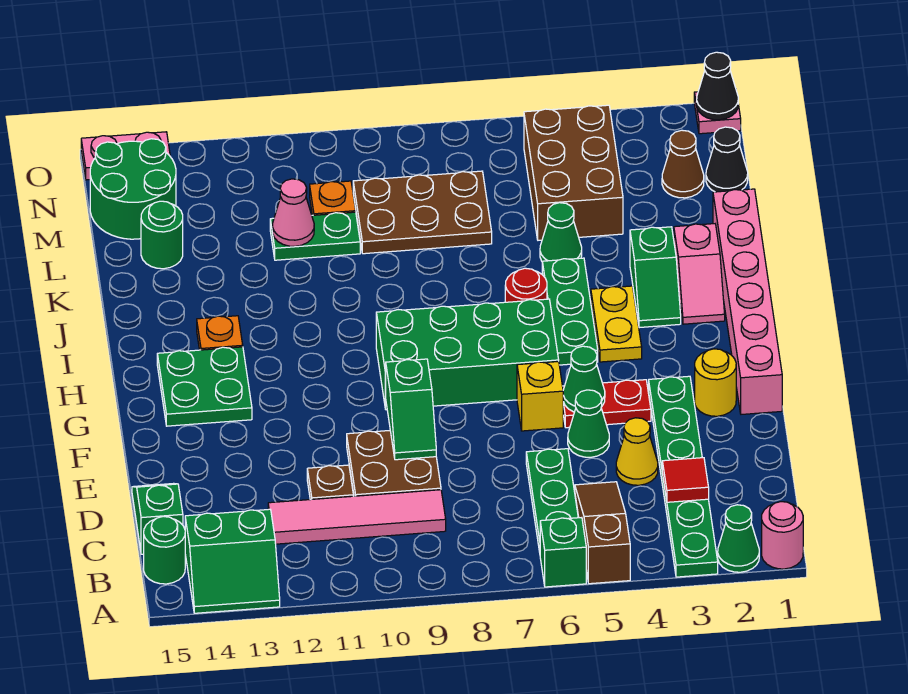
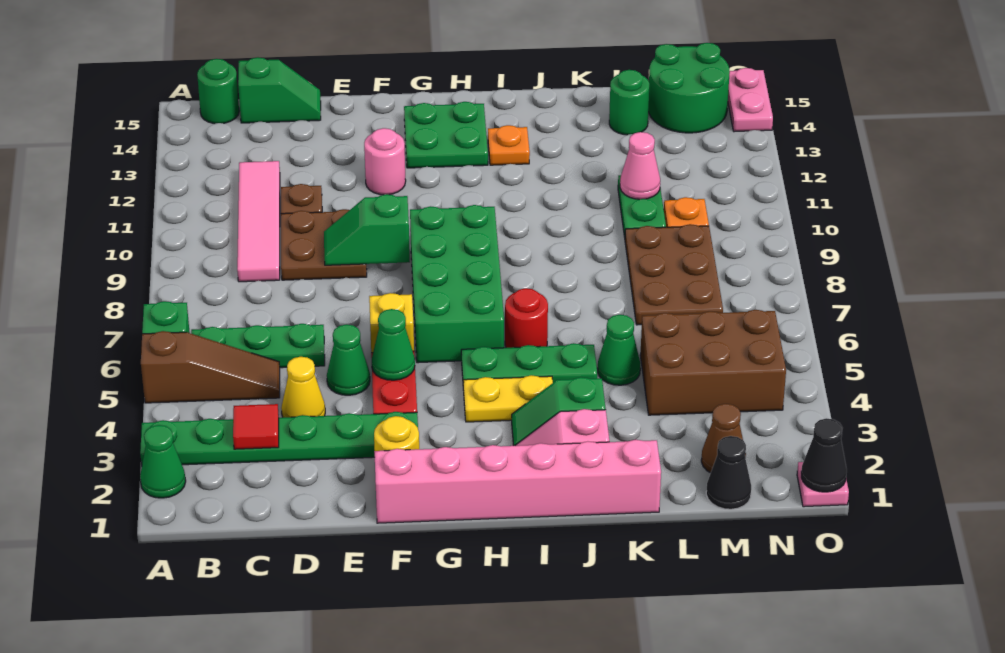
pink 1x1 round brick [762,502,803,569] -> pink 1x1 round brick moved to [364,128,406,195]
green 2x2 slope [185,509,280,613] -> none

